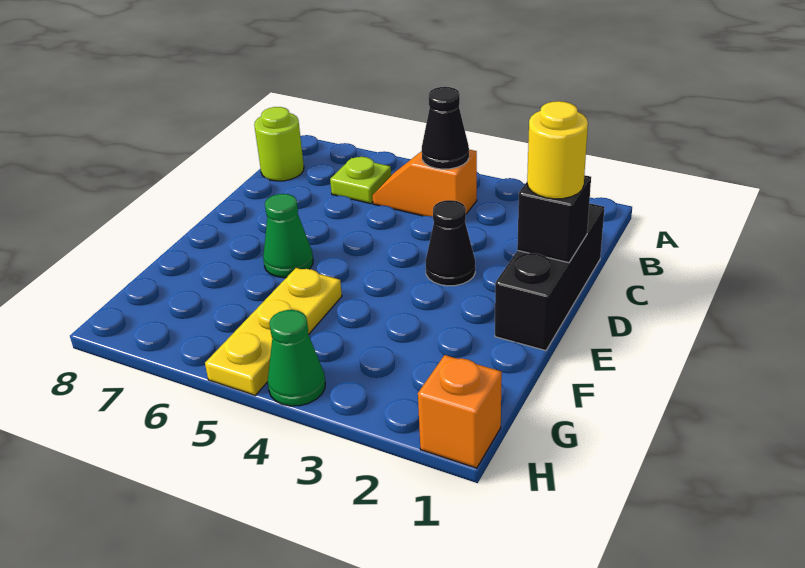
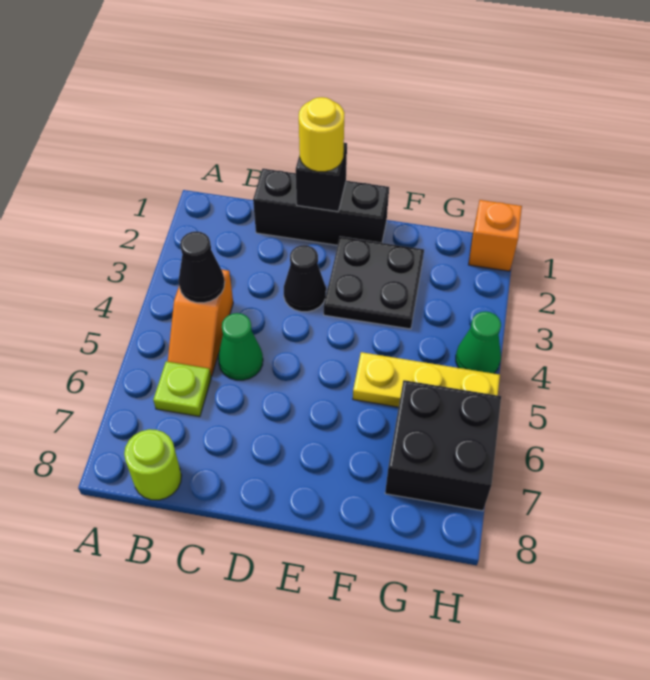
none -> black 2x2 plate [324,237,424,329]
green 1x1 cone [263,194,313,278] -> green 1x1 cone moved to [218,313,263,380]
none -> black 2x2 brick [385,380,501,511]

